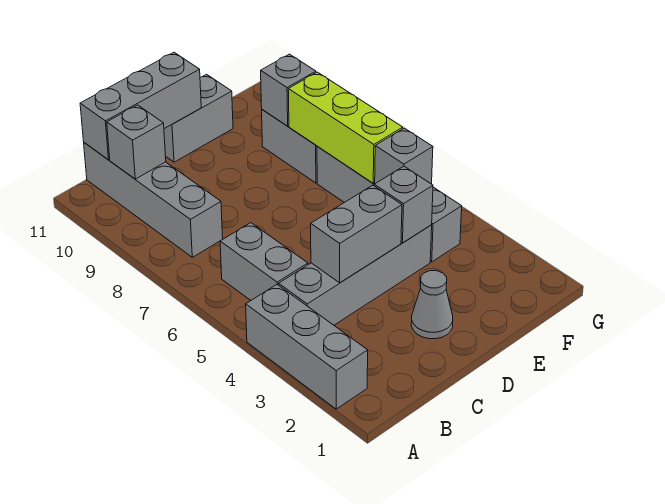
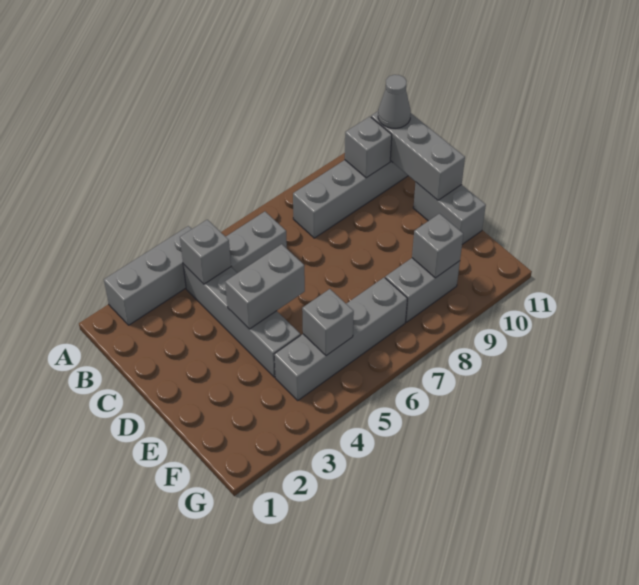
grey 1x2 brick [311,185,402,283] -> grey 1x2 brick turned to [225,244,305,329]
grey 1x1 cone [411,271,453,339] -> grey 1x1 cone moved to [378,75,411,128]
grey 1x1 brick [374,166,433,243] -> grey 1x1 brick moved to [180,220,231,284]
lime 1x3 brick [288,72,403,183] -> none

